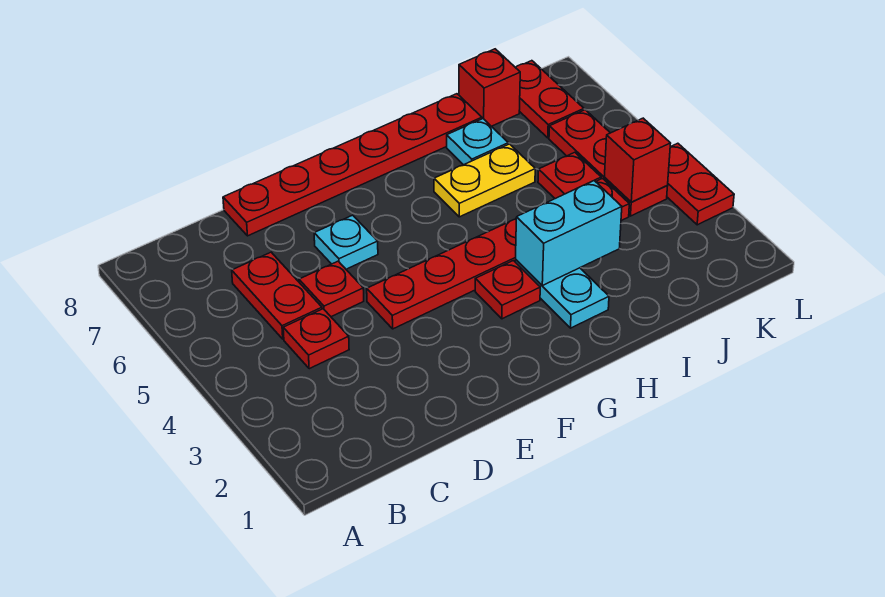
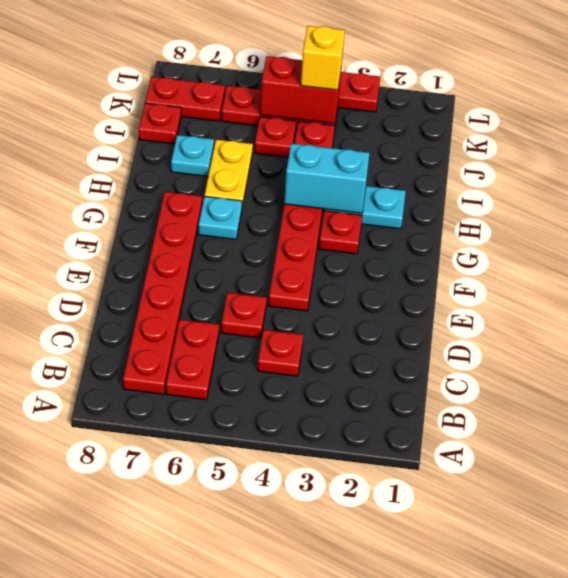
red 1x2 plate [232,252,322,339] -> red 1x2 plate turned to [166,319,219,400]
red 1x6 plate [223,94,482,236] -> red 1x6 plate moved to [123,192,202,394]
cyan 1x1 plate [314,215,378,269] -> cyan 1x1 plate moved to [198,196,242,239]
cyan 1x2 brick [516,181,622,286] -> cyan 1x2 brick turned to [284,143,369,213]
red 1x1 brick [459,49,520,126] -> red 1x1 plate [139,103,181,144]
red 1x1 brick [604,118,671,202] -> red 1x2 brick [260,56,342,124]
none -> yellow 1x1 brick [301,26,345,90]

